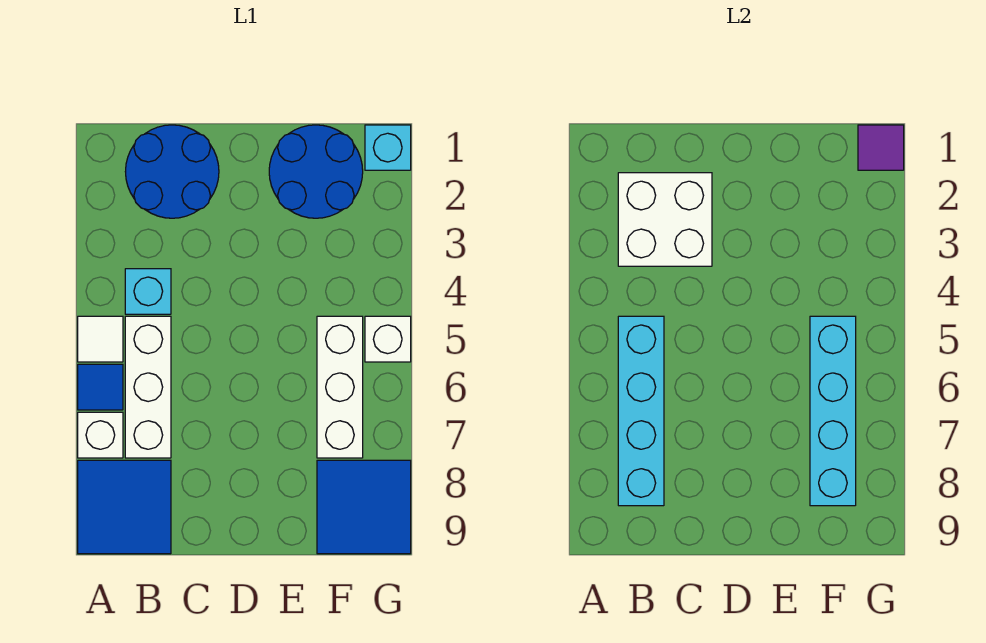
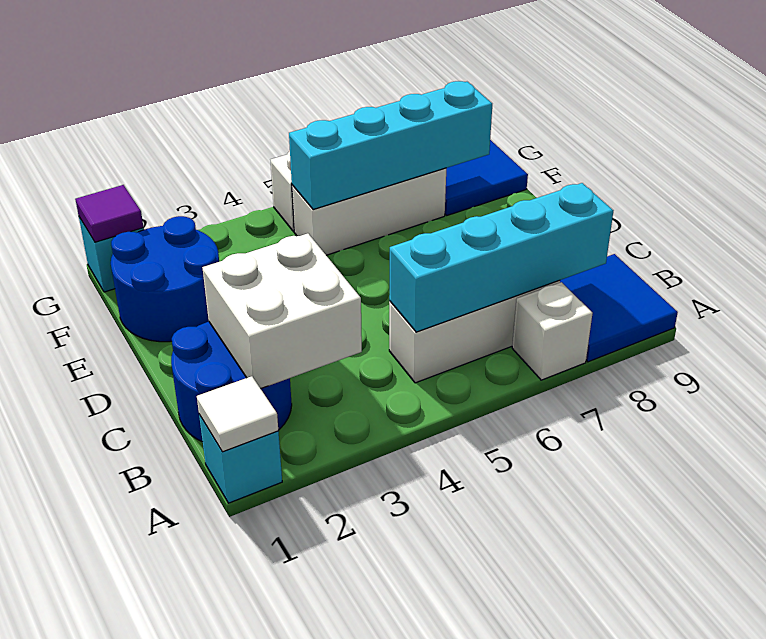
white 1x1 tile [78,316,123,362] -> white 1x1 tile moved to [197,376,278,452]
blue 1x1 tile [78,364,123,410] -> none
cyan 1x1 brick [125,269,171,314] -> cyan 1x1 brick moved to [199,415,282,503]

